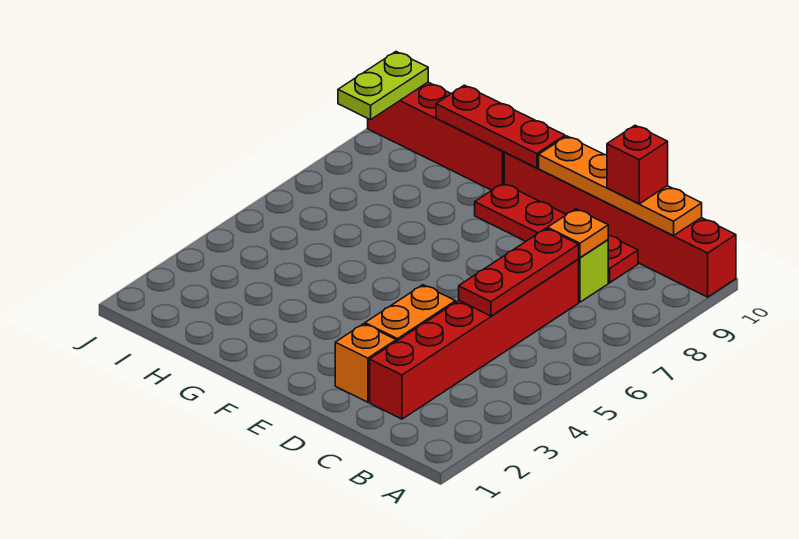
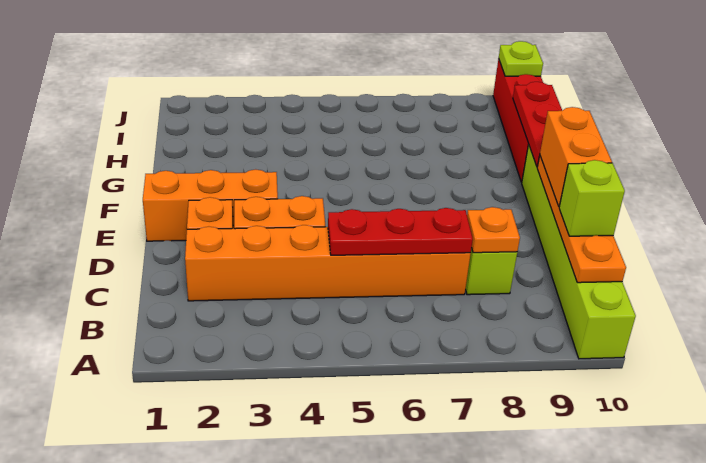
red 1x6 brick [504,153,736,297] -> lime 1x6 brick [522,145,636,359]
red 1x6 brick [370,259,579,419] -> orange 1x6 brick [185,225,471,301]
red 1x4 plate [475,183,638,283] -> none
red 1x1 brick [607,125,668,204] -> lime 1x1 brick [559,160,625,236]
none -> orange 1x2 brick [540,107,612,207]
none -> orange 1x3 brick [143,169,278,241]
lime 1x2 plate [338,52,428,120] -> lime 1x1 plate [499,41,543,76]

